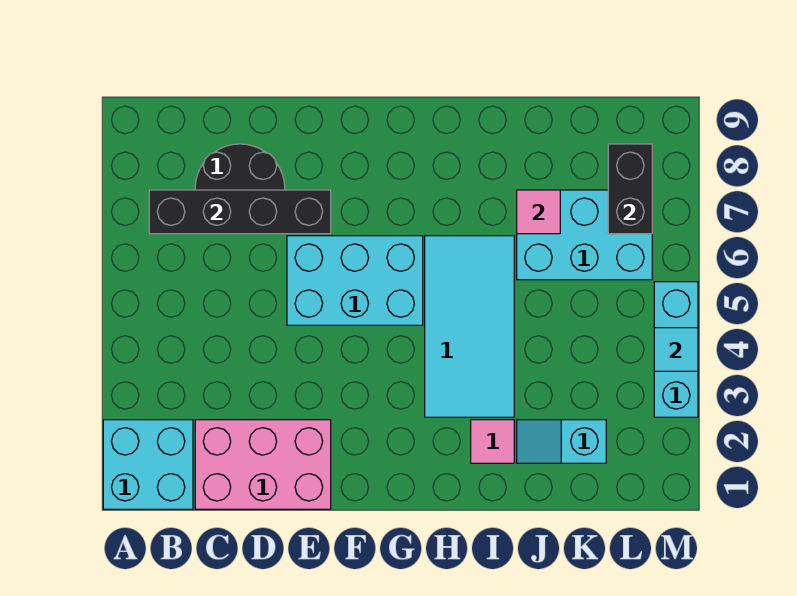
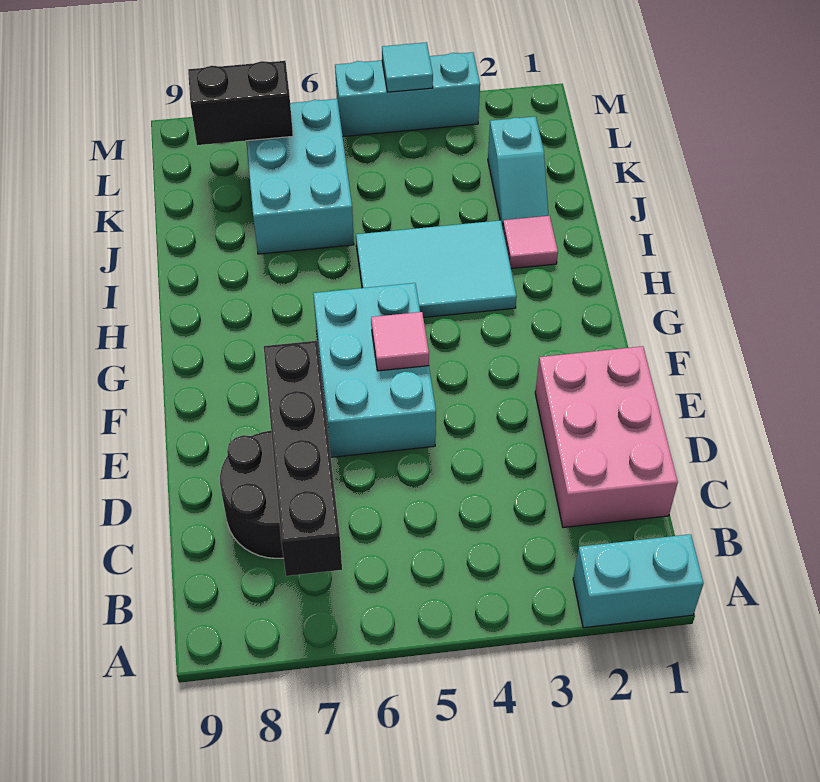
cyan 2x2 brick [103,420,193,509] -> cyan 1x2 brick [573,534,704,628]
cyan 2x4 tile [425,236,514,417] -> cyan 2x3 tile [356,220,517,317]
pink 1x1 tile [517,190,560,234] -> pink 1x1 tile moved to [371,312,429,371]

